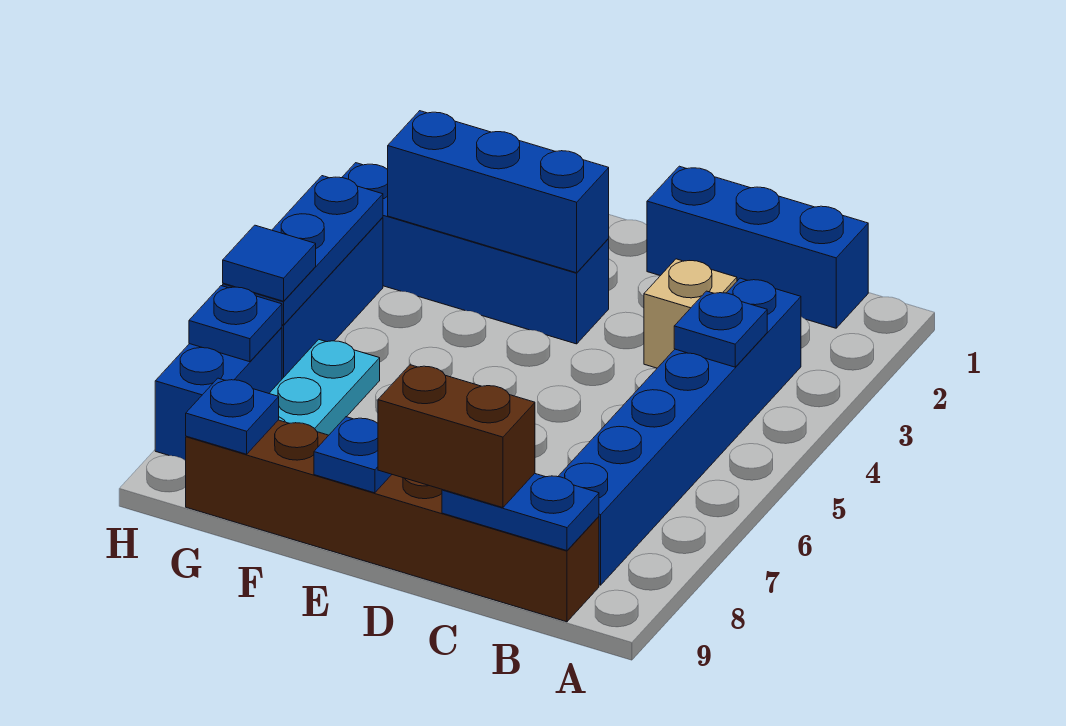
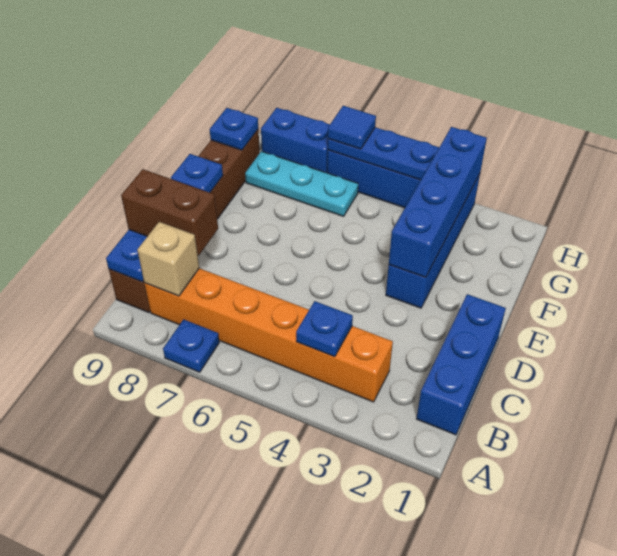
blue 1x6 brick [558,278,801,585] -> orange 1x6 brick [144,268,393,402]
tan 1x1 brick [644,259,737,368] -> tan 1x1 brick moved to [137,222,199,296]
brown 1x2 brick [378,365,535,508] -> brown 1x2 brick turned to [121,169,218,255]
blue 1x3 brick [388,111,609,273] -> blue 1x4 brick [389,127,487,277]
blue 1x1 plate [189,286,282,362] -> blue 1x1 plate moved to [163,319,219,372]

